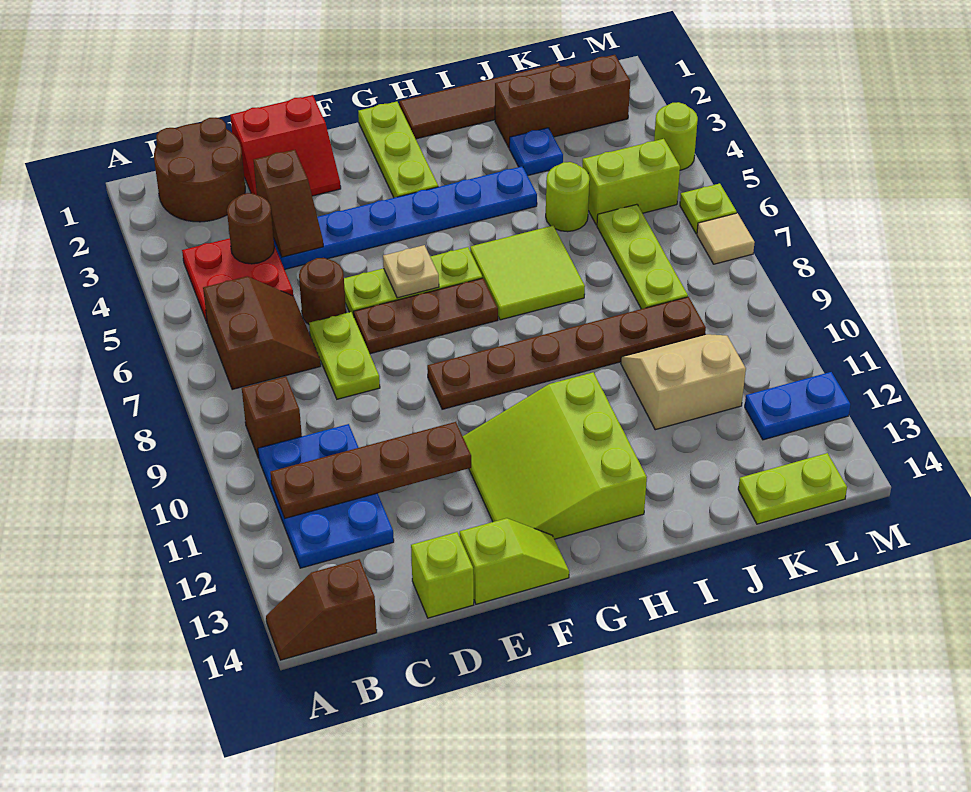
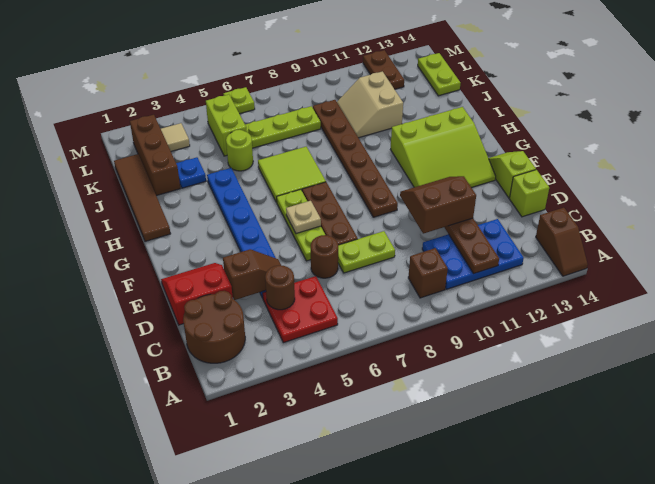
brown 2x2 slope [203,277,321,390] -> brown 2x2 slope moved to [400,176,476,234]
red 2x2 slope [230,95,341,196] -> red 2x2 slope turned to [161,263,233,325]
lime 1x3 plate [358,102,438,198] -> none
blue 1x2 plate [745,372,850,440] -> brown 1x2 plate [363,50,404,89]
lime 1x1 round brick [654,102,698,170] -> none
tan 1x1 tile [697,213,755,264] -> tan 1x1 tile moved to [161,123,190,151]

